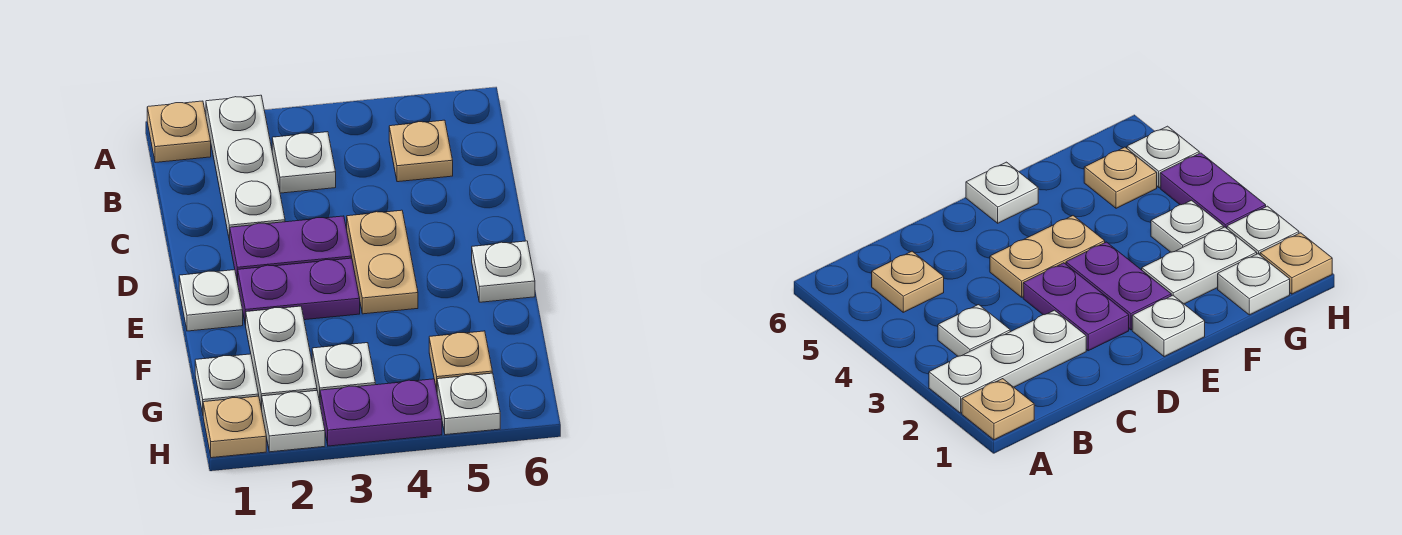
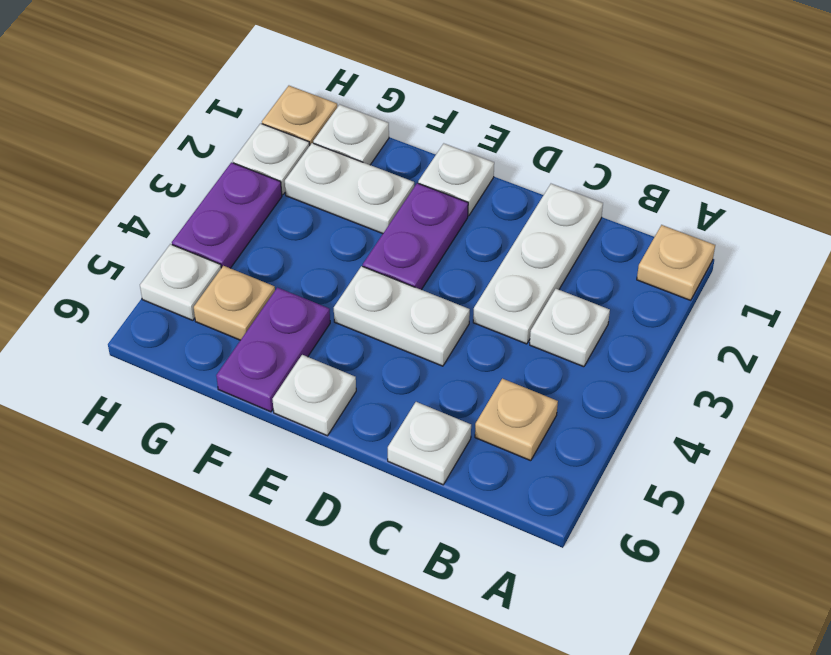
white 1x3 plate [206,95,285,241] -> white 1x3 plate turned to [473,184,603,344]
purple 1x2 plate [230,216,352,283] -> purple 1x2 plate moved to [216,288,330,412]
tan 1x2 plate [347,210,418,314] -> white 1x2 plate [334,266,470,366]
white 1x1 plate [312,343,375,401] -> white 1x1 plate moved to [388,402,471,485]

